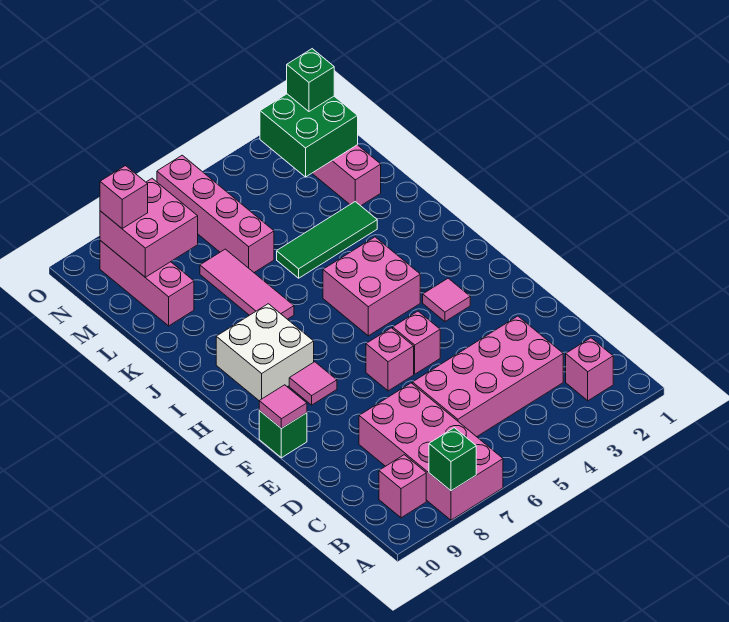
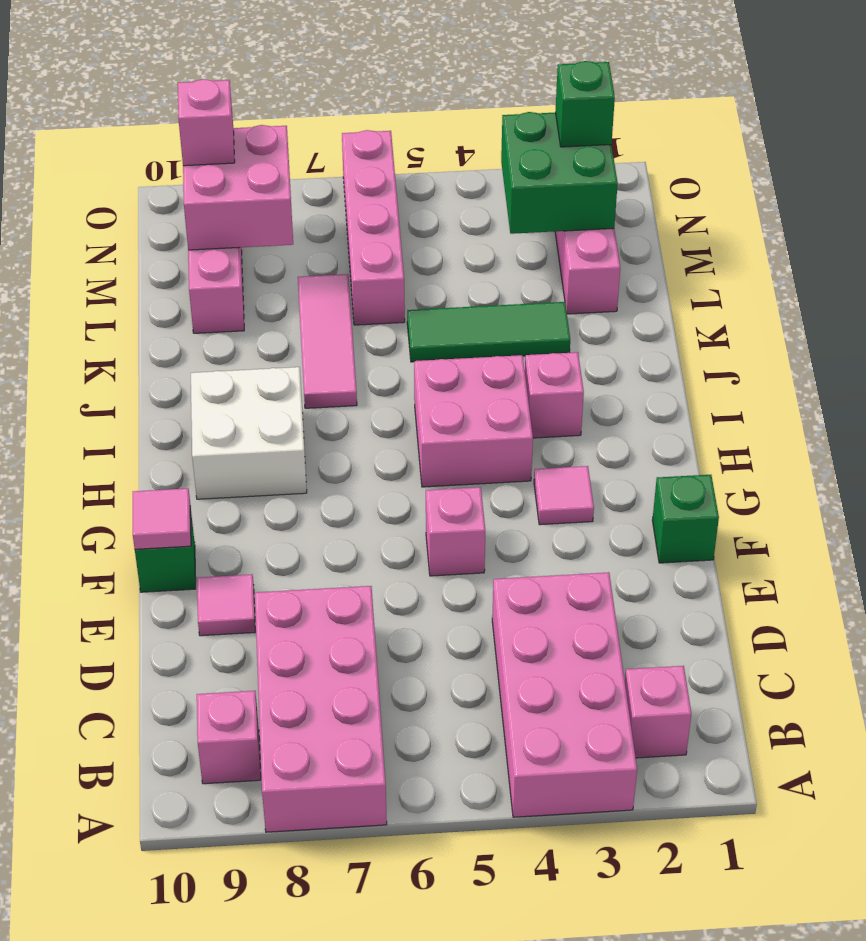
green 1x1 brick [429,428,476,491] -> green 1x1 brick moved to [652,475,719,563]
pink 2x4 brick [413,316,563,437] -> pink 2x4 brick turned to [492,572,637,817]
pink 1x1 brick [366,328,414,391] -> pink 1x1 brick moved to [525,352,584,438]
pink 1x1 tile [289,362,337,405] -> pink 1x1 tile moved to [197,574,255,636]

